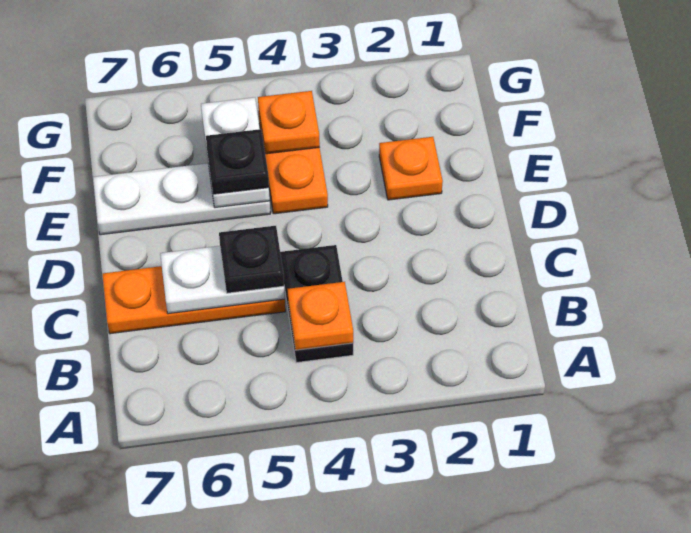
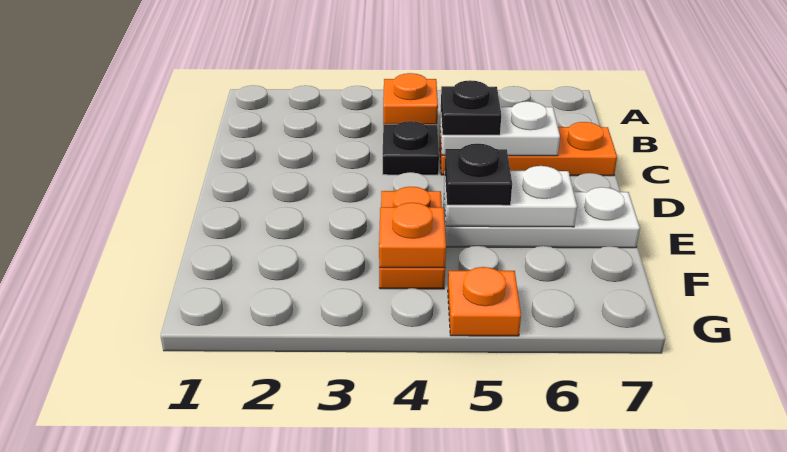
orange 1x1 plate [379,137,443,200] -> orange 1x1 plate moved to [448,267,521,336]
white 1x2 plate [201,97,270,208] -> white 1x2 plate turned to [444,166,577,227]

